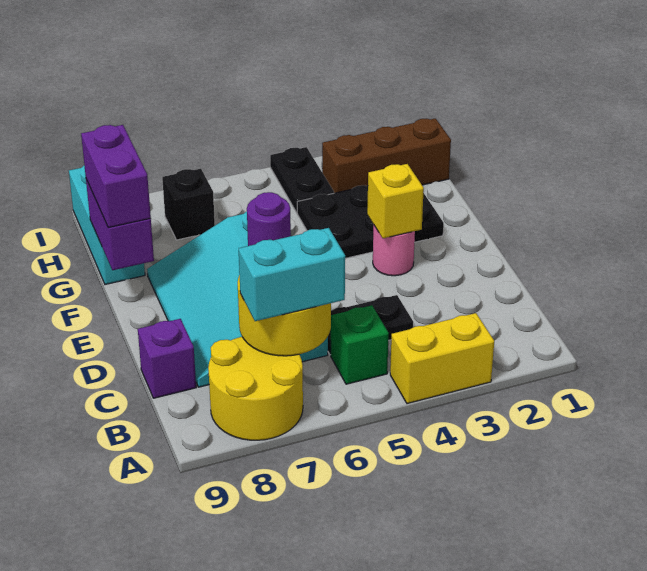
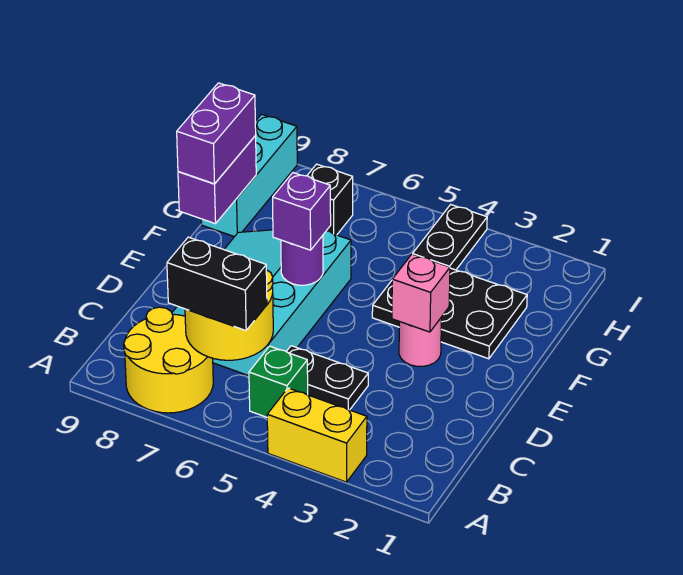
cyan 1x2 brick [239,228,345,321] -> black 1x2 brick [167,237,267,331]
purple 1x1 brick [138,319,196,398] -> purple 1x1 brick moved to [273,173,331,250]
yellow 1x1 brick [367,164,424,238] -> pink 1x1 brick [392,254,450,332]
brown 1x3 brick [322,118,451,193] -> none

